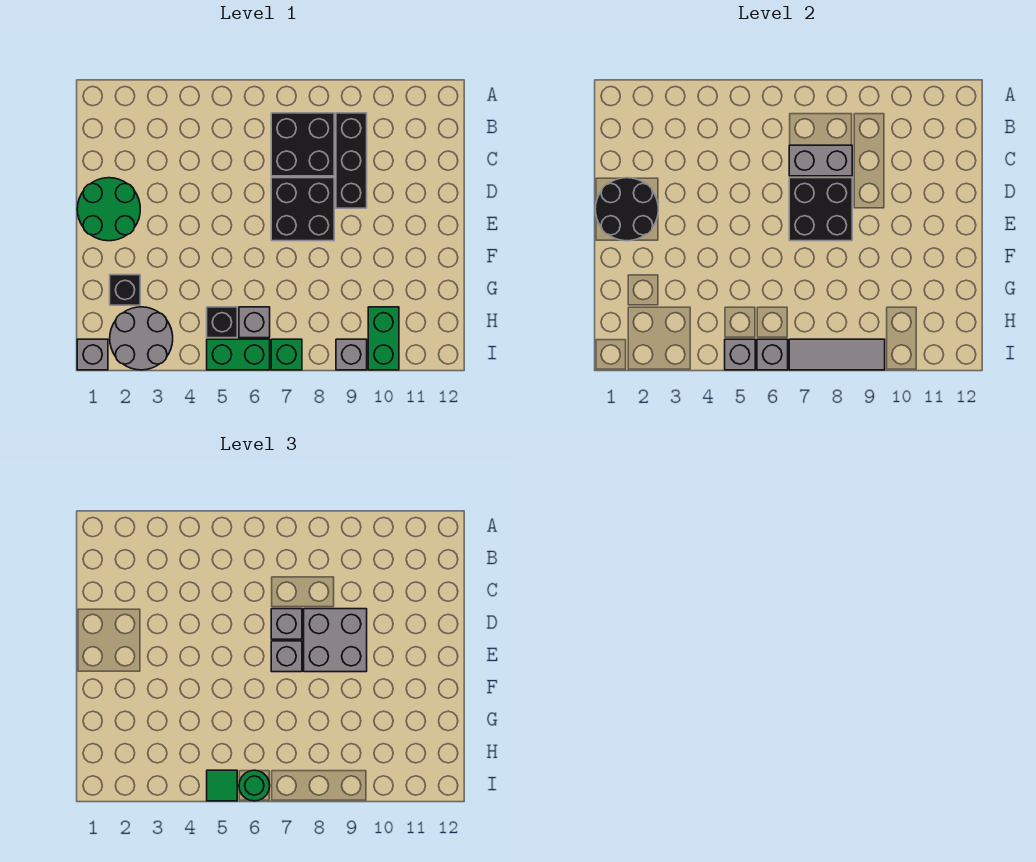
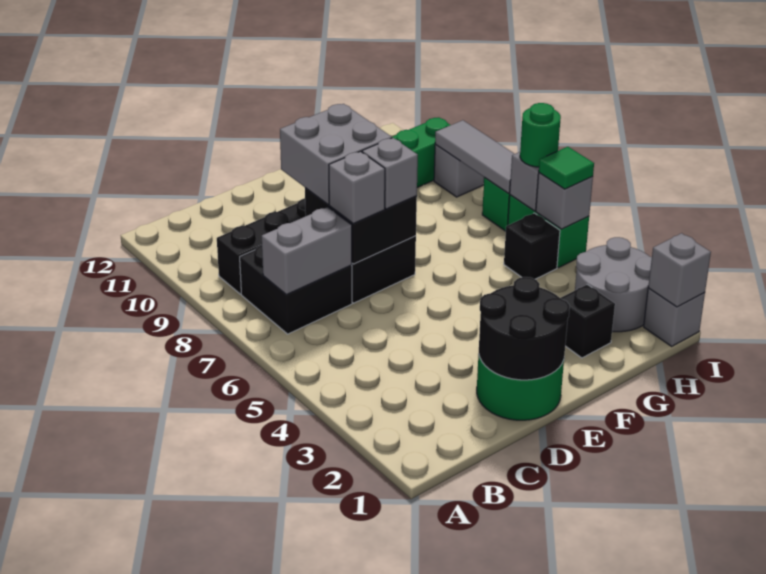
grey 1x2 brick [789,145,852,176] -> grey 1x2 brick turned to [262,207,352,295]
grey 1x1 brick [239,307,270,338] -> grey 1x1 brick moved to [648,233,711,307]

